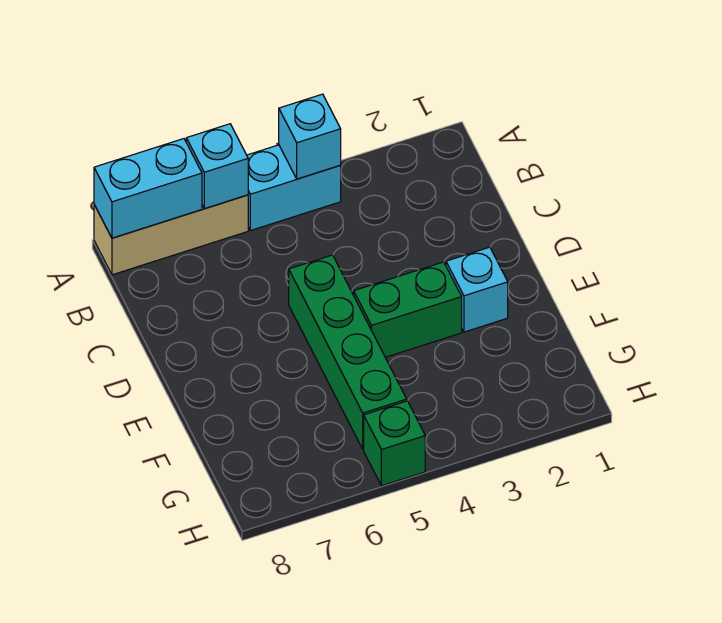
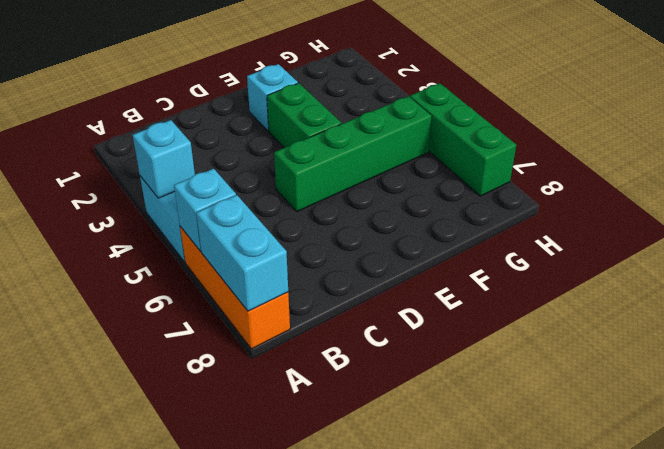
tan 1x3 brick [94,195,248,275] -> orange 1x3 brick [180,227,290,349]
green 1x1 brick [364,401,425,486] -> green 1x3 brick [410,83,516,196]

